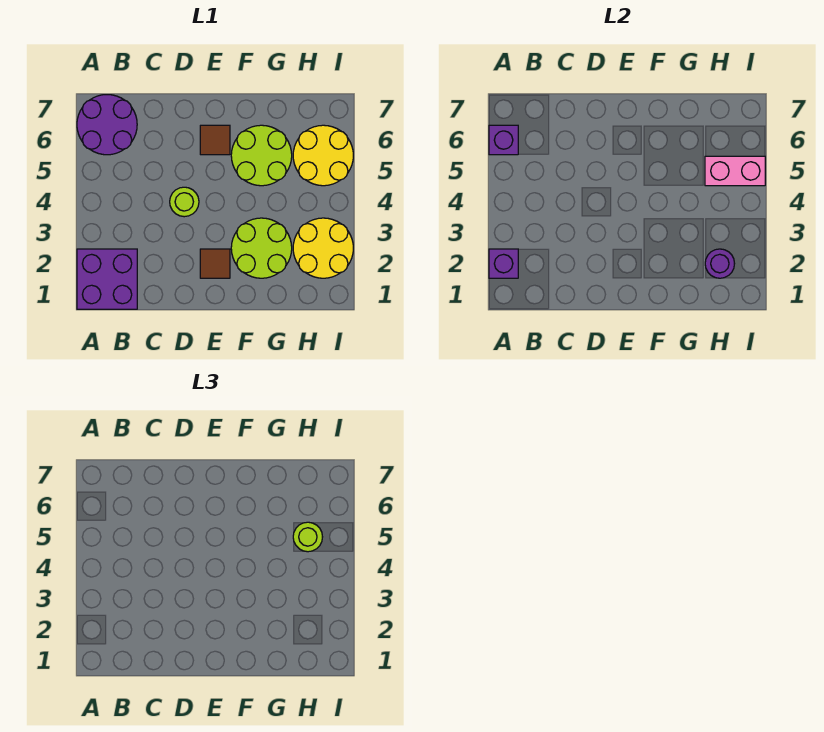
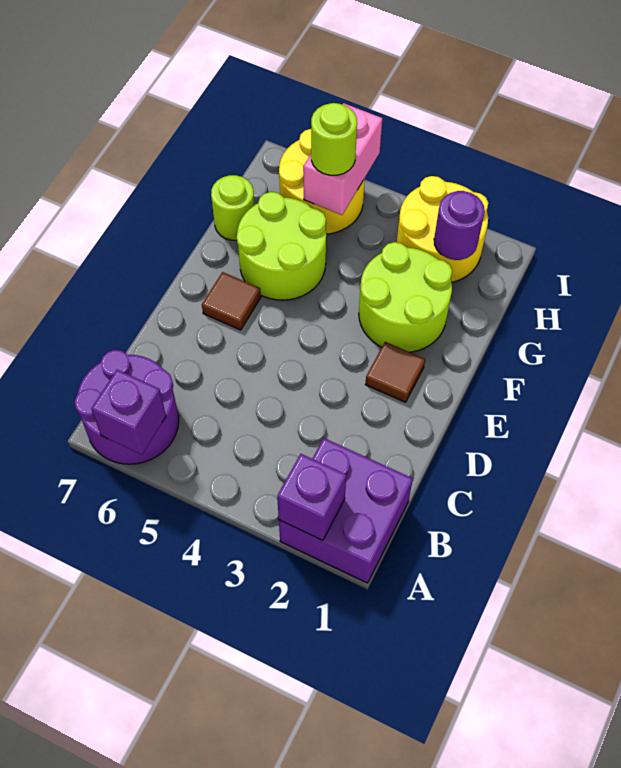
lime 1x1 round brick [170,187,199,217] -> lime 1x1 round brick moved to [211,175,254,240]

